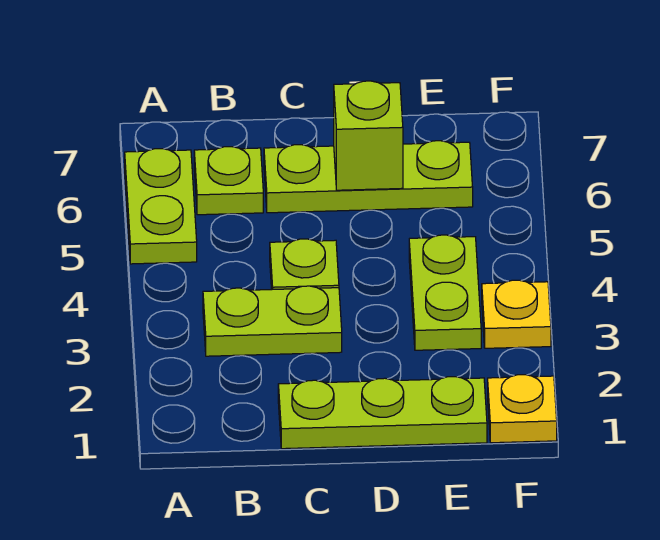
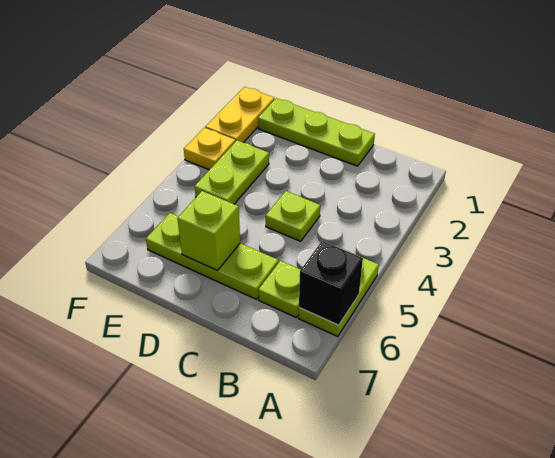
none -> black 1x1 brick [299,241,363,325]
lime 1x2 plate [203,286,342,356] -> none
yellow 1x1 plate [488,375,557,443] -> yellow 1x2 plate [205,87,274,143]

